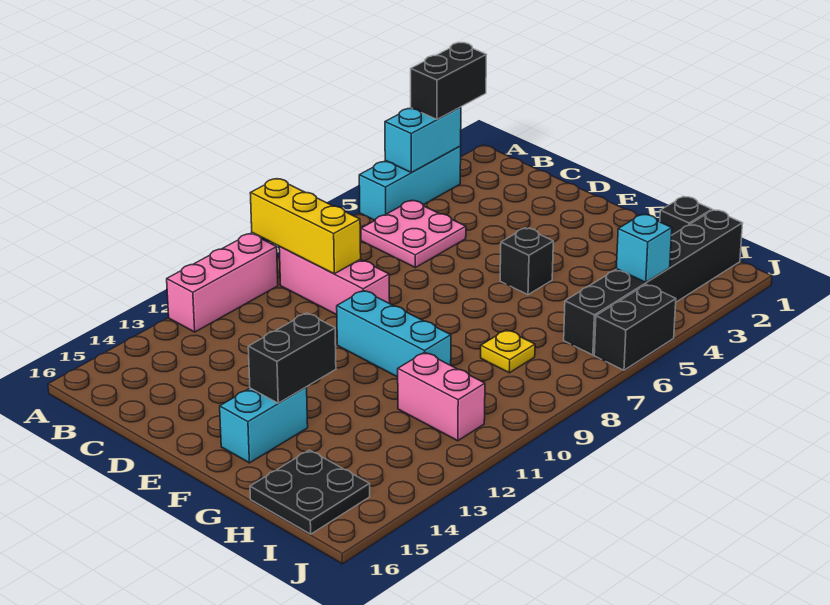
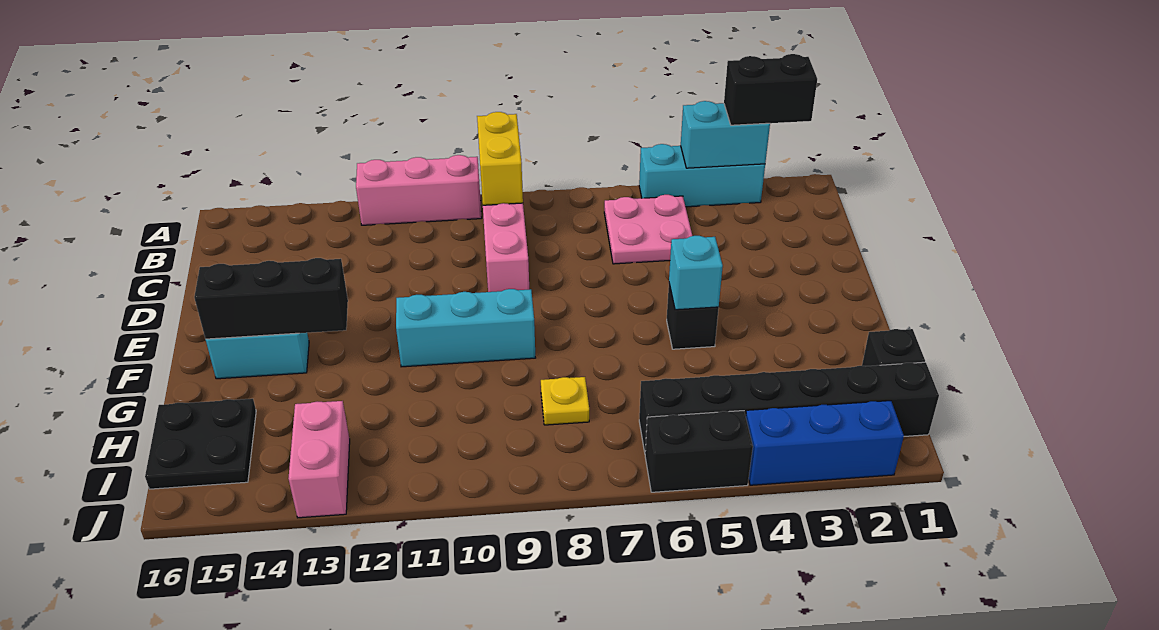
yellow 1x3 brick [250,179,361,274] -> yellow 1x2 brick [477,112,523,205]
cyan 1x3 brick [337,290,451,377] -> cyan 1x3 brick turned to [396,289,535,367]
black 1x2 brick [248,313,336,403] -> black 1x3 brick [194,258,348,339]
pink 1x2 brick [398,352,485,441] -> pink 1x2 brick moved to [288,401,350,518]
cyan 1x1 brick [616,214,672,282] -> cyan 1x1 brick moved to [669,236,723,310]
none -> blue 1x3 brick [746,401,904,485]

